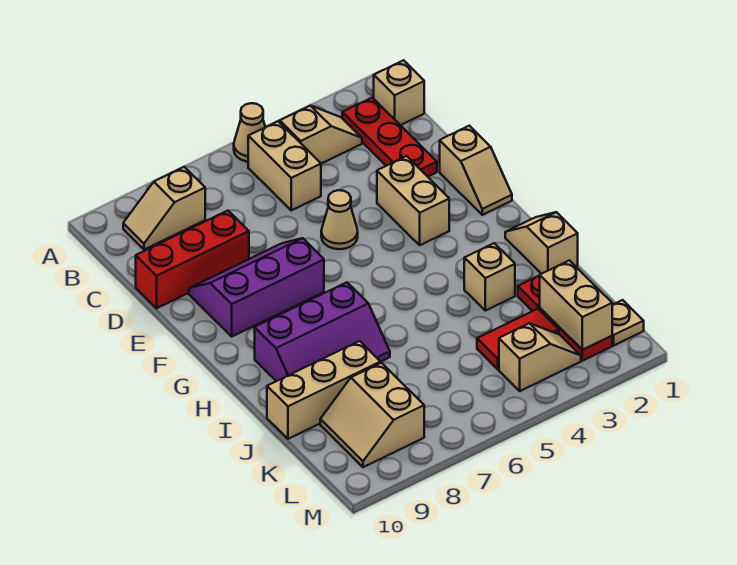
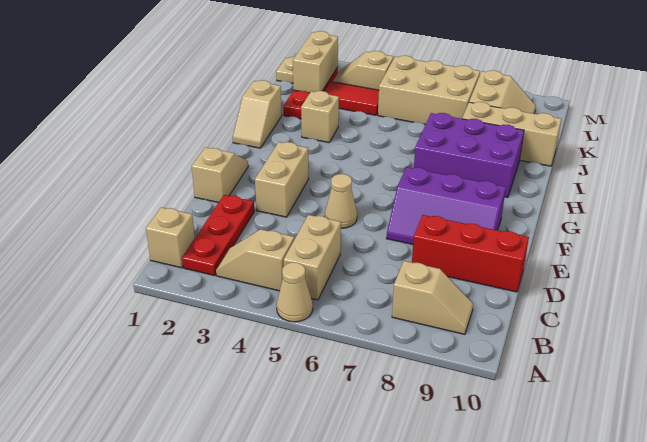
purple 2x3 slope [255,282,390,381] -> purple 2x3 brick [414,113,524,198]
none -> tan 2x3 brick [378,56,480,125]

